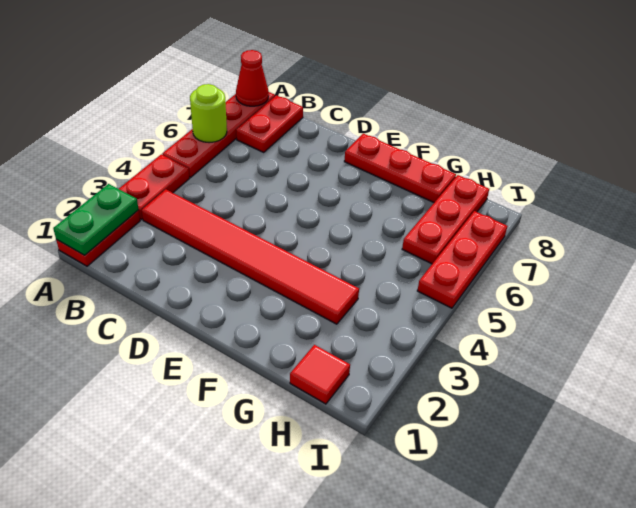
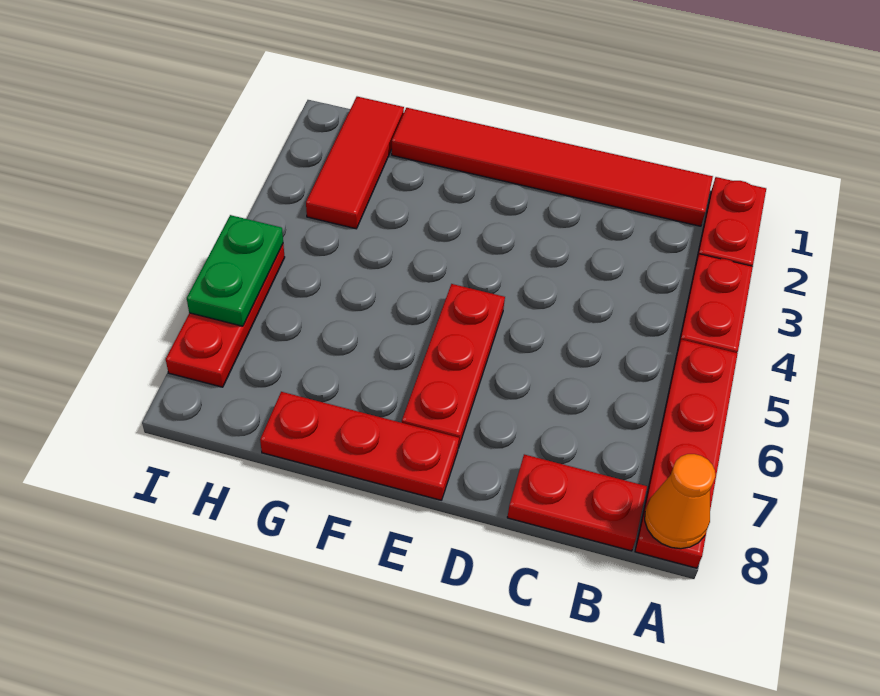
green 1x2 plate [53,184,139,255] -> green 1x2 plate moved to [187,215,283,326]
lime 1x1 round brick [190,84,227,143] -> none
red 1x1 cone [236,50,269,106] -> orange 1x1 cone [645,454,715,549]
red 1x6 tile [141,189,359,324] -> red 1x6 tile moved to [392,108,713,226]
red 1x2 plate [236,95,303,152] -> red 1x2 plate turned to [507,454,647,551]
red 1x1 tile [290,345,350,404] -> red 1x3 tile [306,97,404,229]
red 1x3 plate [402,175,489,264] -> red 1x3 plate moved to [402,284,505,448]

